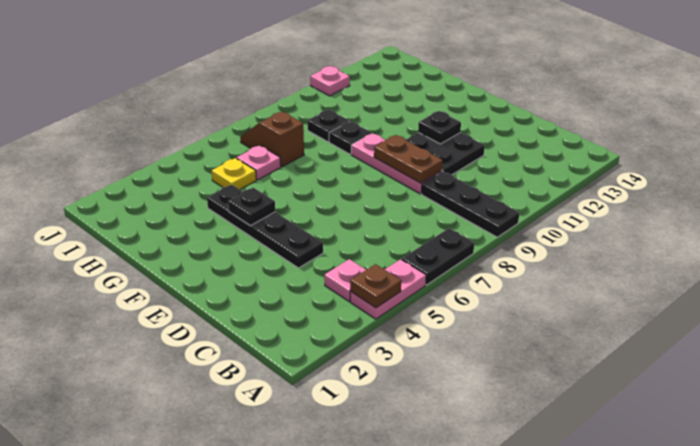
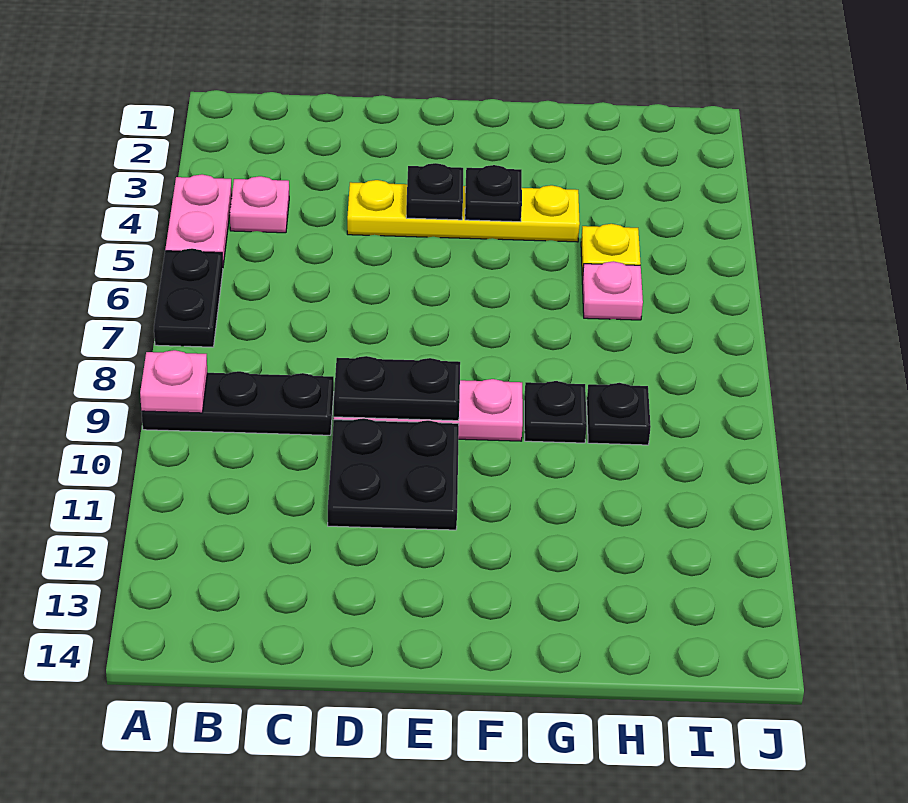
brown 1x1 plate [350,264,401,308] -> none
black 1x4 plate [207,185,323,268] -> yellow 1x4 plate [347,180,580,242]
brown 1x2 plate [374,135,443,183] -> black 1x2 plate [334,356,460,421]
black 1x1 plate [418,111,461,144] -> black 1x1 plate moved to [406,163,463,220]
brown 1x2 slope [240,111,304,167] -> none
pink 1x1 plate [310,66,350,96] -> pink 1x1 plate moved to [140,350,207,413]

